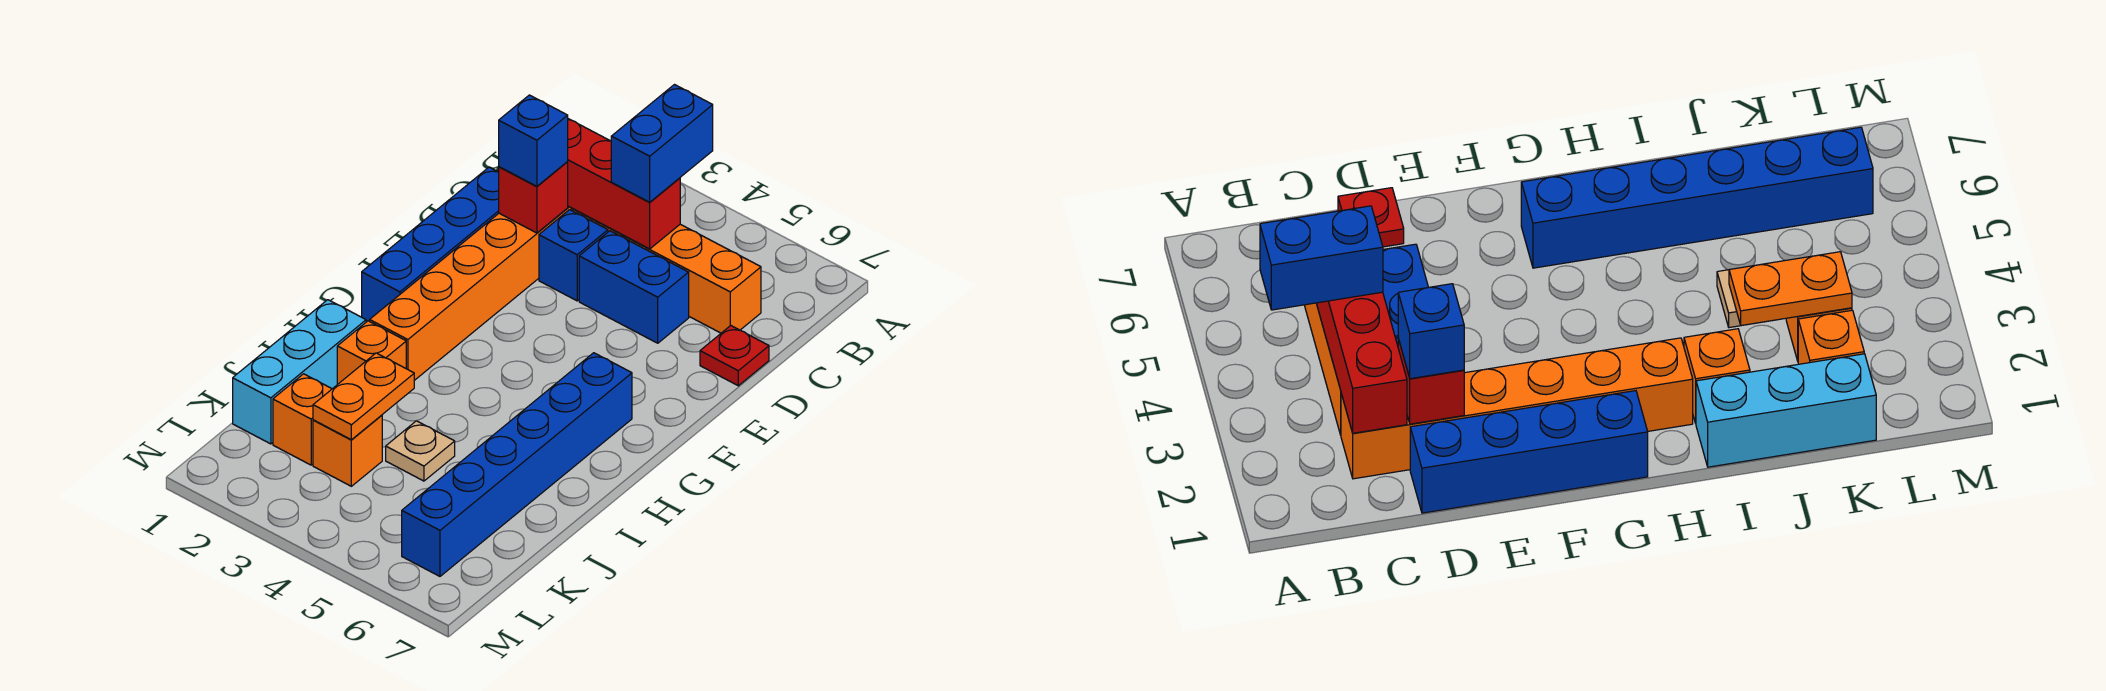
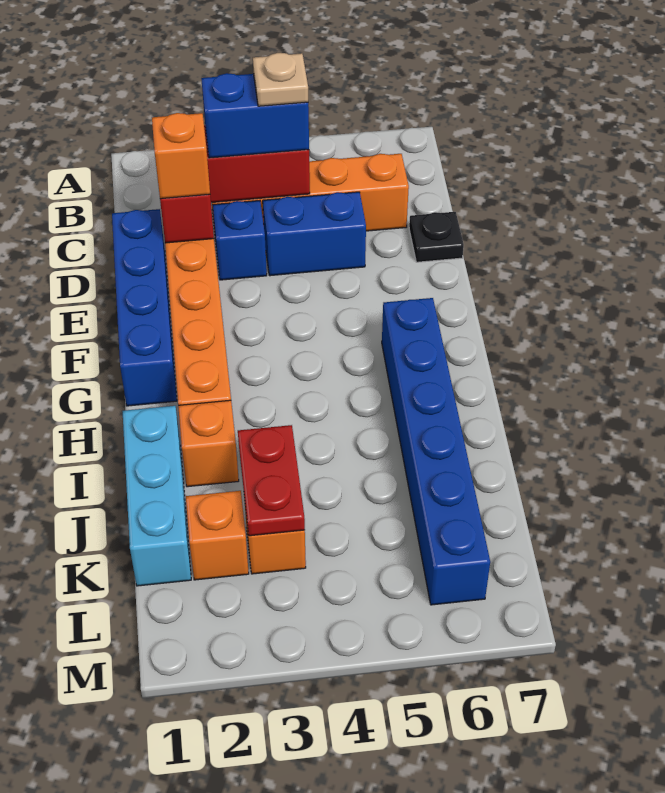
blue 1x2 brick [611,85,713,202] -> blue 1x2 brick turned to [201,73,309,158]
blue 1x1 brick [499,95,568,186] -> orange 1x1 brick [152,113,210,199]
red 1x1 plate [700,326,769,386] -> black 1x1 plate [409,212,464,262]
orange 1x2 plate [313,353,414,440] -> red 1x2 plate [238,425,305,536]
tan 1x1 plate [386,421,455,481] -> tan 1x1 plate moved to [253,53,308,106]

